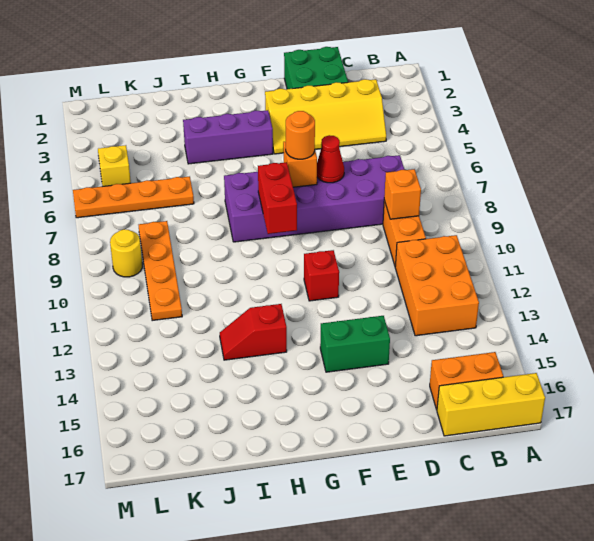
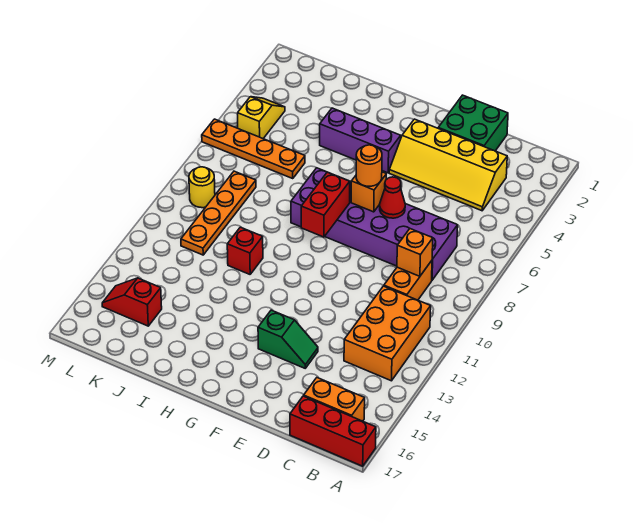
yellow 1x3 brick [437,373,545,436] -> red 1x3 brick [290,396,376,466]
green 1x2 brick [320,316,390,372] -> green 1x2 slope [258,310,318,368]
red 1x1 brick [304,250,339,301] -> red 1x1 brick moved to [227,227,263,274]
red 1x2 slope [220,304,287,360] -> red 1x2 slope moved to [102,278,162,326]

